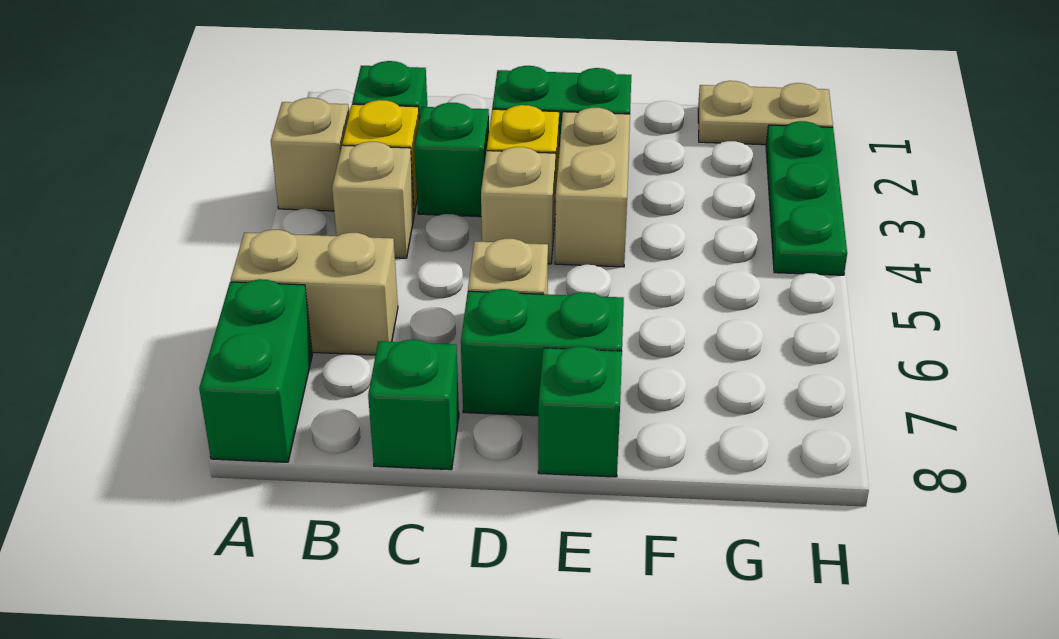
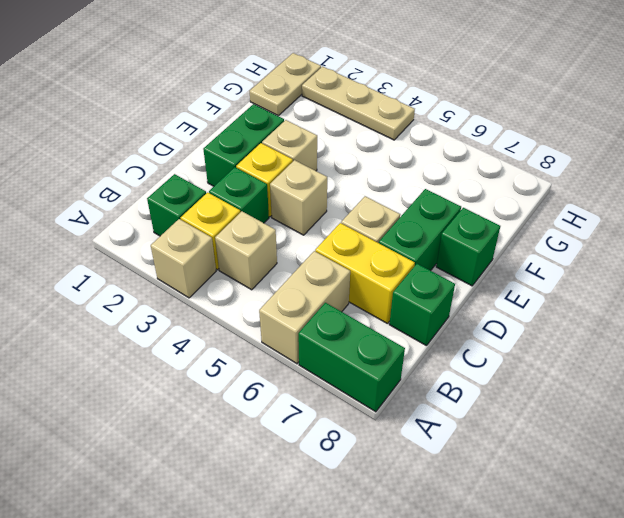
none -> yellow 1x2 brick [315,223,415,324]
tan 1x2 brick [555,108,630,267] -> tan 1x1 brick [262,120,317,171]
green 1x3 plate [766,121,847,275] -> tan 1x3 plate [302,67,415,140]

